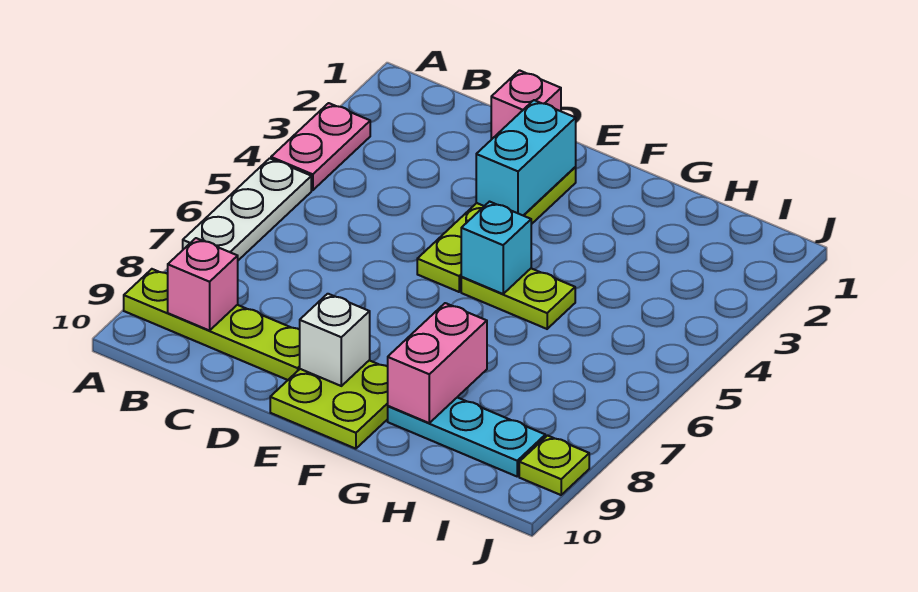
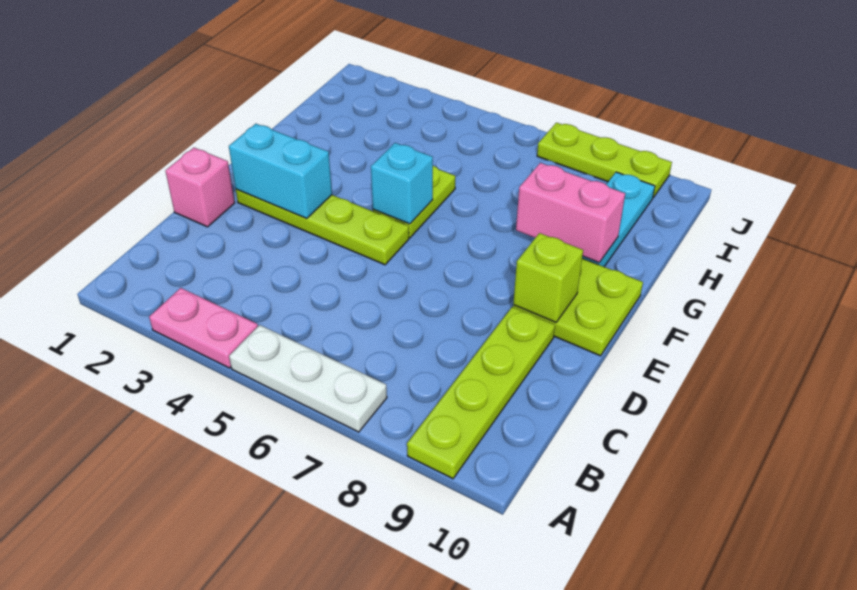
pink 1x1 brick [168,238,238,331] -> none
white 1x1 brick [300,294,370,386] -> lime 1x1 brick [513,233,583,322]
lime 1x1 plate [519,436,589,495] -> lime 1x3 plate [537,123,672,198]

